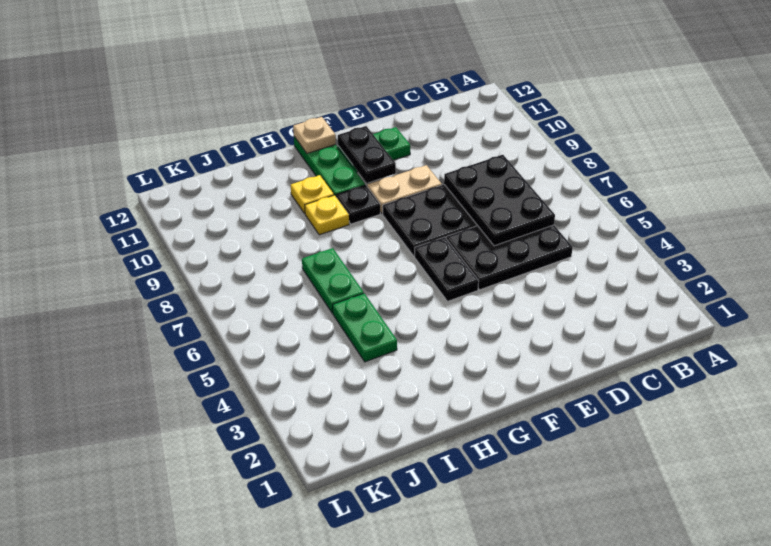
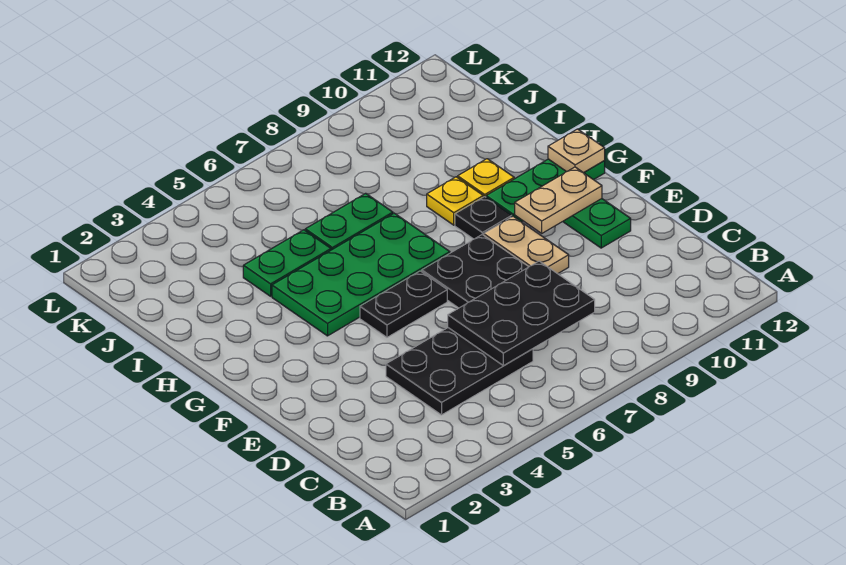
black 2x3 plate [446,225,573,290] -> black 2x3 plate turned to [386,328,533,415]
black 1x2 plate [338,126,396,183] -> tan 1x2 plate [515,167,602,233]
none -> green 2x4 plate [272,213,450,336]

